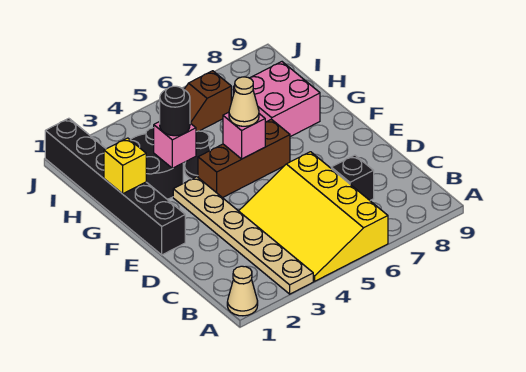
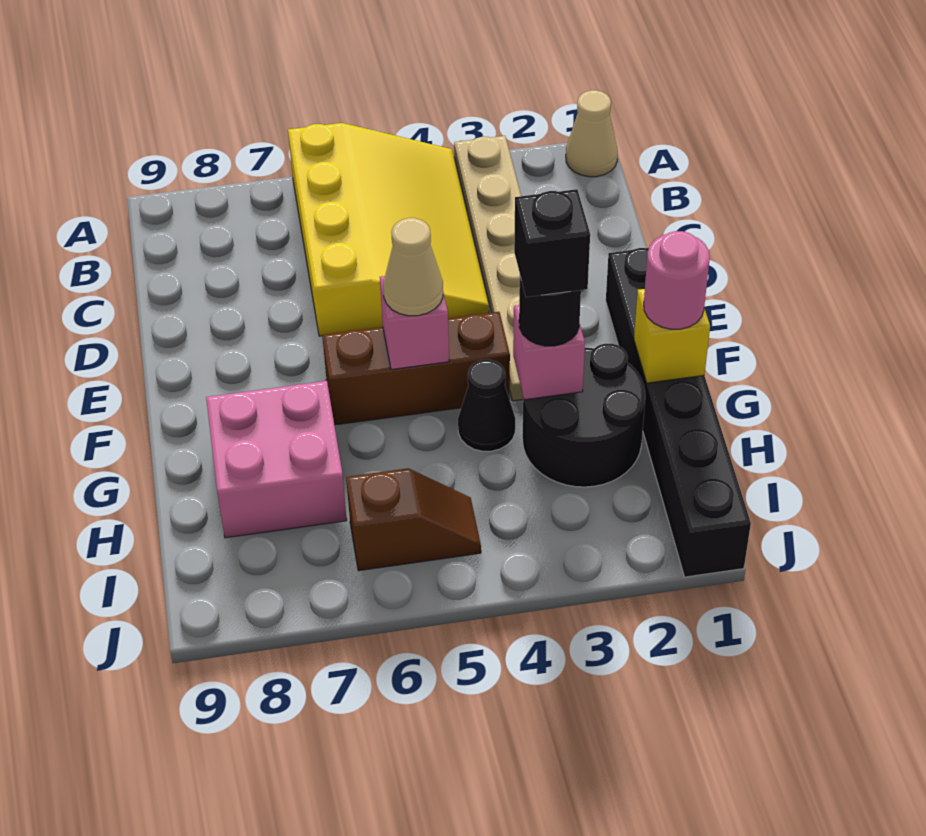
black 1x1 brick [331,155,374,200] -> black 1x1 brick moved to [514,189,590,297]
none -> pink 1x1 round brick [644,231,710,329]

